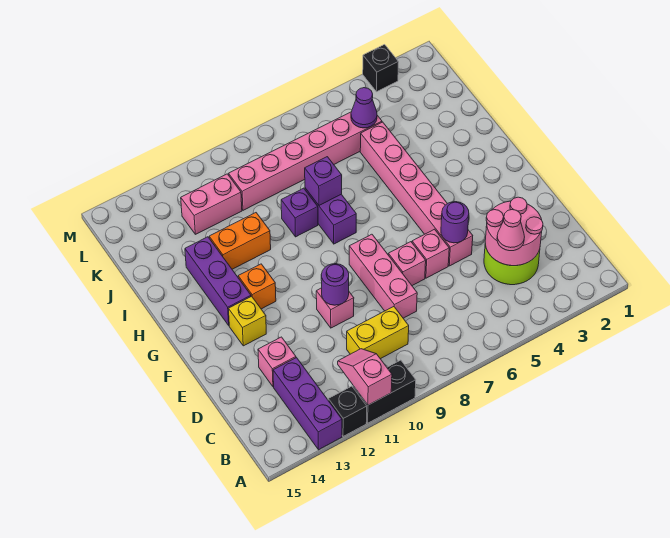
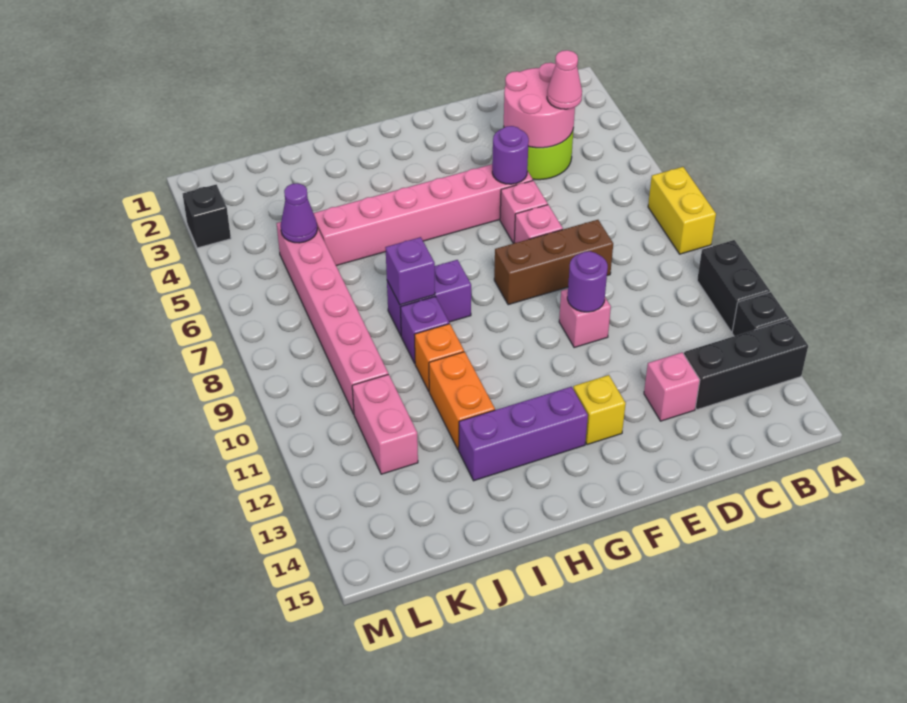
pink 1x2 slope [338,349,392,405] -> none
purple 1x3 brick [273,358,342,450] -> black 1x3 brick [684,319,808,410]
yellow 1x2 brick [347,307,409,359] -> yellow 1x2 brick moved to [648,167,716,254]
pink 1x3 brick [349,234,417,318] -> brown 1x3 brick [494,220,613,305]
orange 1x1 brick [238,264,276,309] -> orange 1x1 brick moved to [414,324,464,391]

